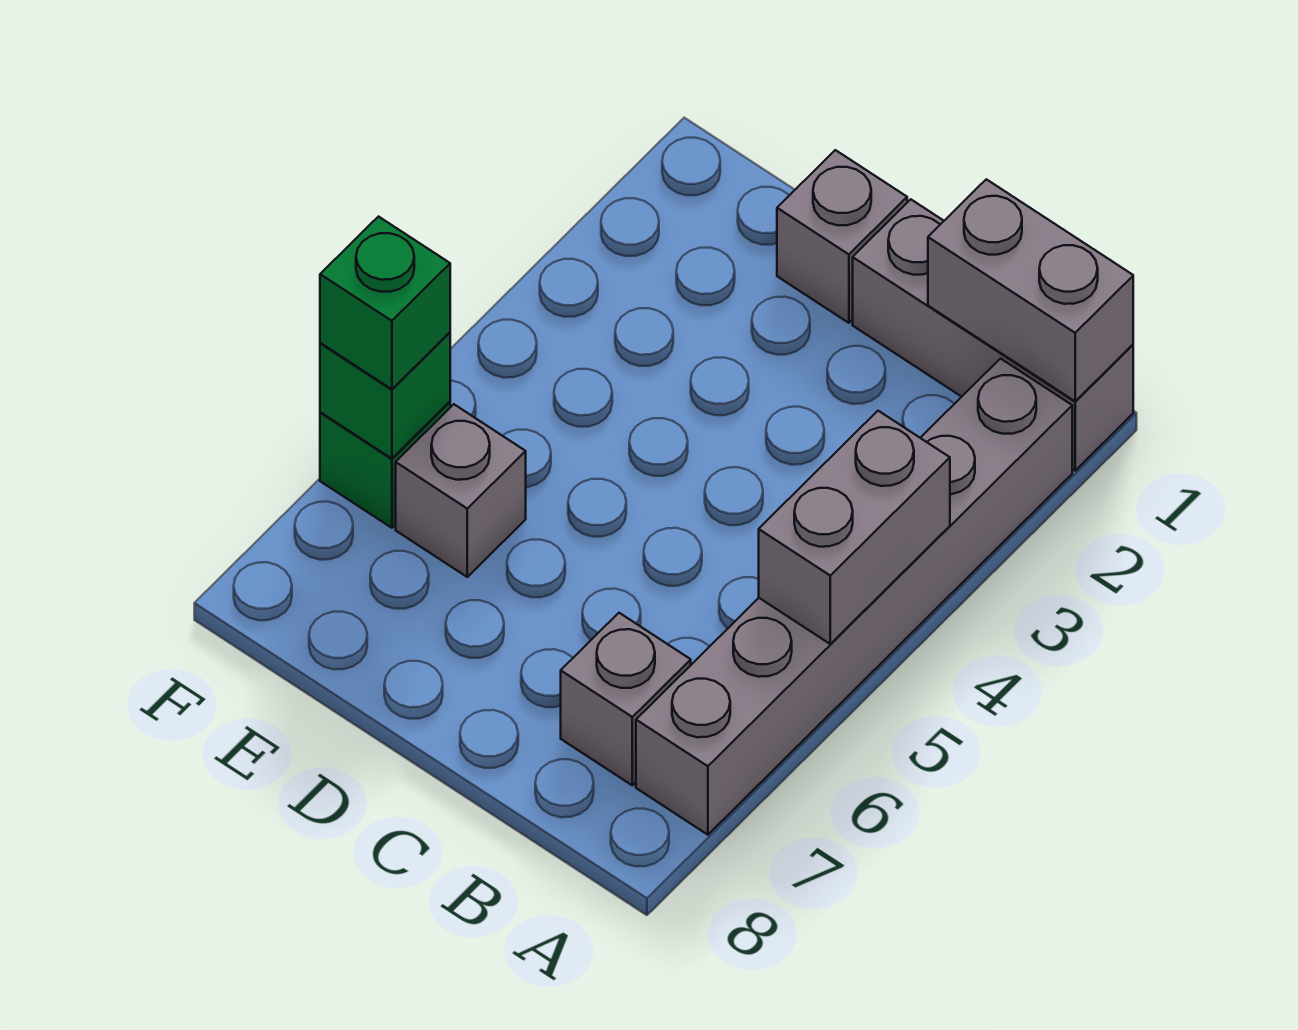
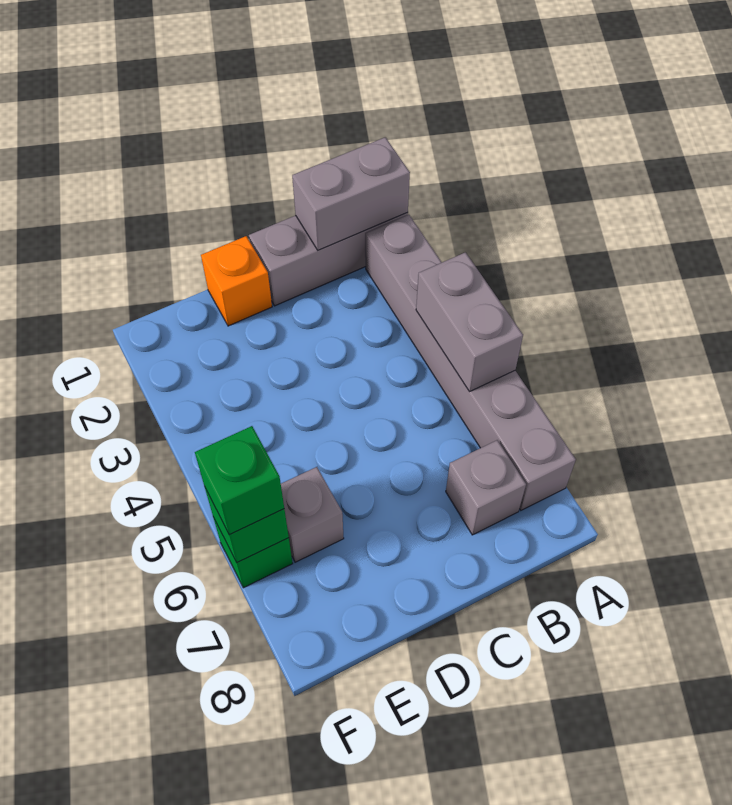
grey 1x1 brick [777,150,907,323] -> orange 1x1 brick [201,236,272,326]

